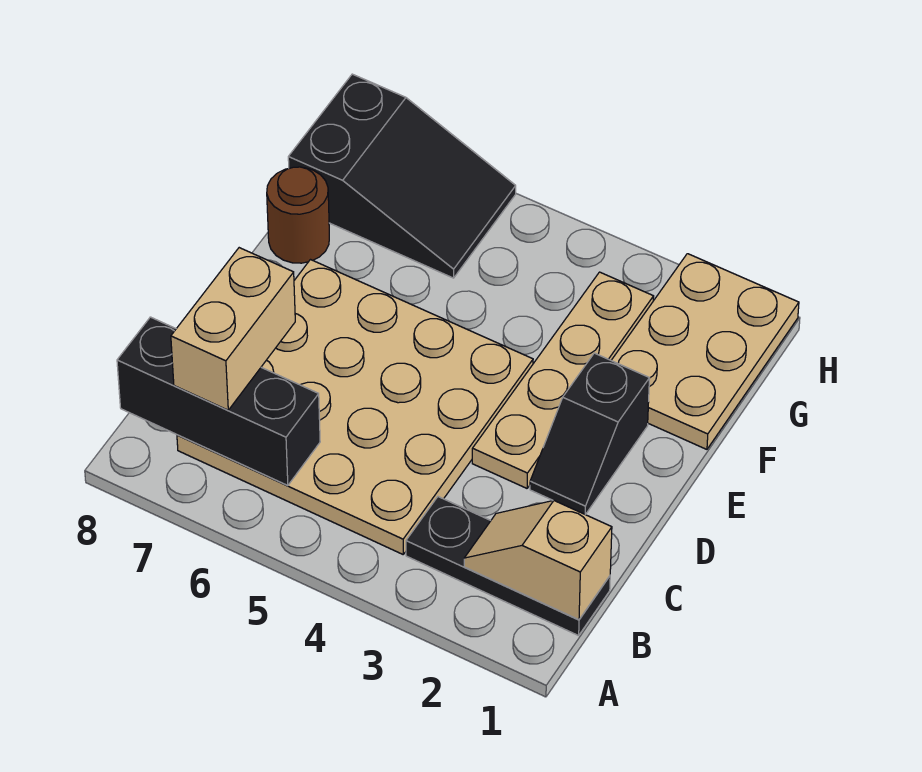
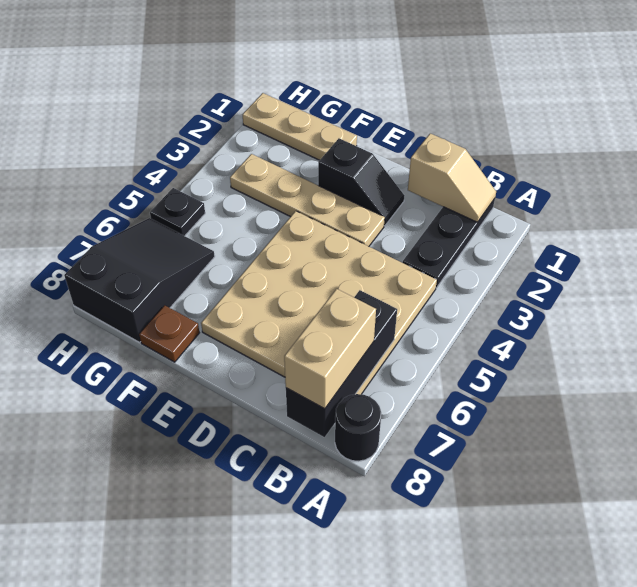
none -> black 1x1 round brick [335,394,381,461]
tan 1x2 slope [464,501,612,620] -> tan 1x2 slope turned to [408,133,496,222]
tan 1x2 brick [171,248,295,410] -> tan 1x2 brick turned to [284,289,376,409]
tan 2x3 plate [611,254,799,449] -> tan 1x3 plate [243,93,357,160]
brown 1x1 round brick [267,167,329,263] -> brown 1x1 plate [139,305,199,362]
none -> black 1x1 plate [150,188,205,236]

